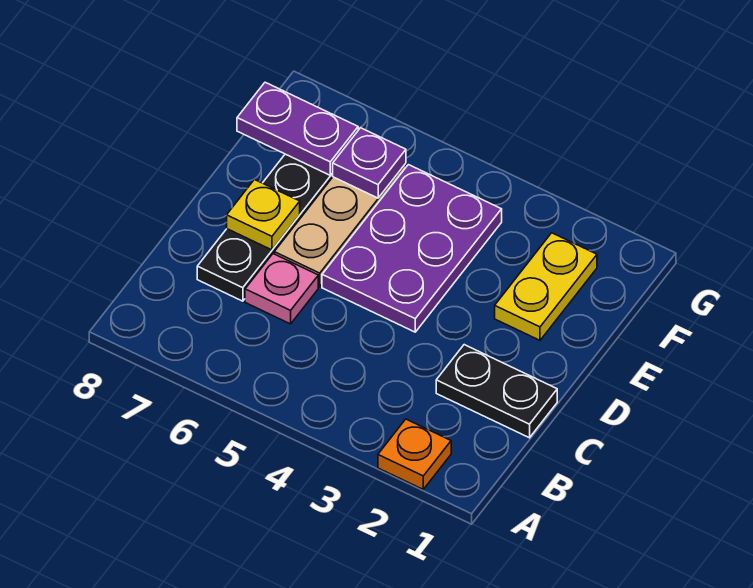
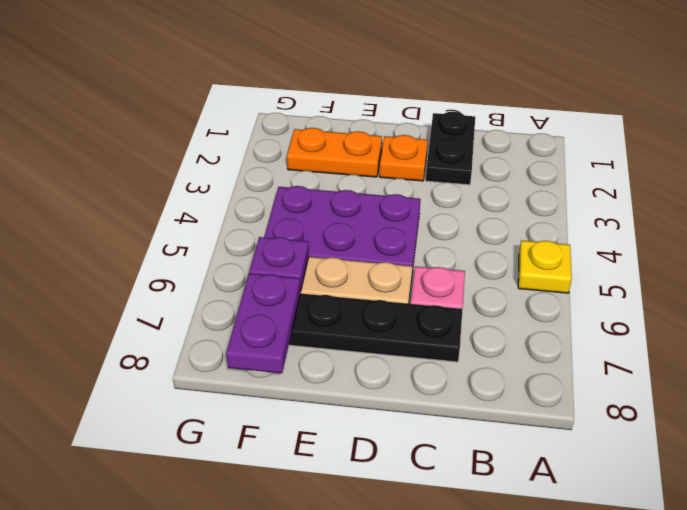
orange 1x1 plate [378,419,451,489] -> orange 1x1 plate moved to [379,135,428,181]
yellow 1x1 plate [227,180,300,250] -> yellow 1x1 plate moved to [518,240,572,293]
yellow 1x2 plate [495,233,597,340] -> orange 1x2 plate [287,128,382,177]

